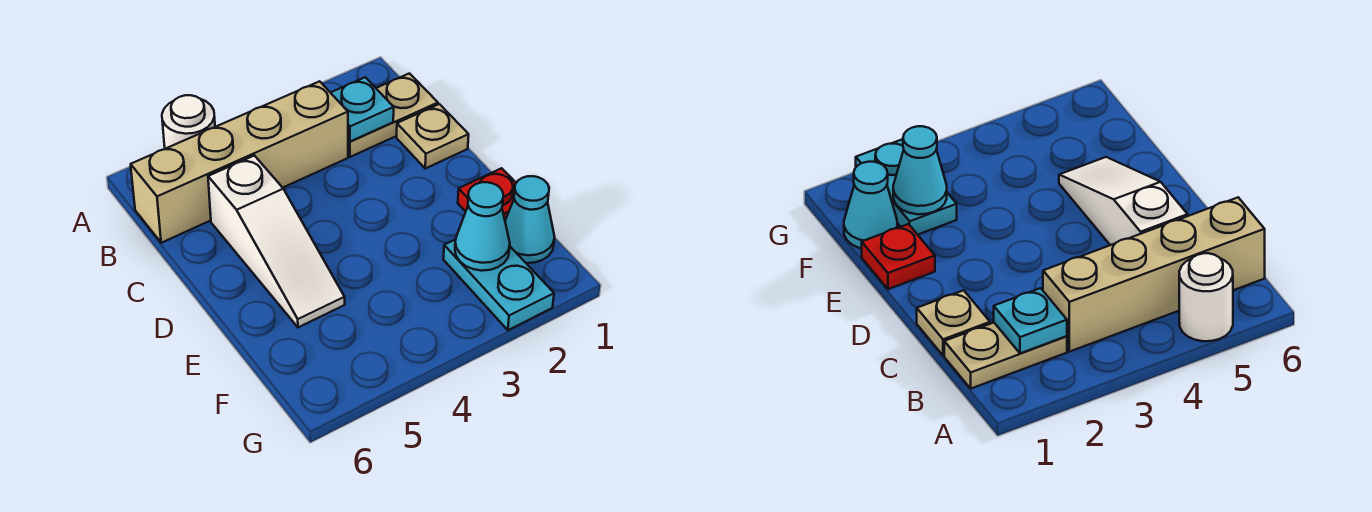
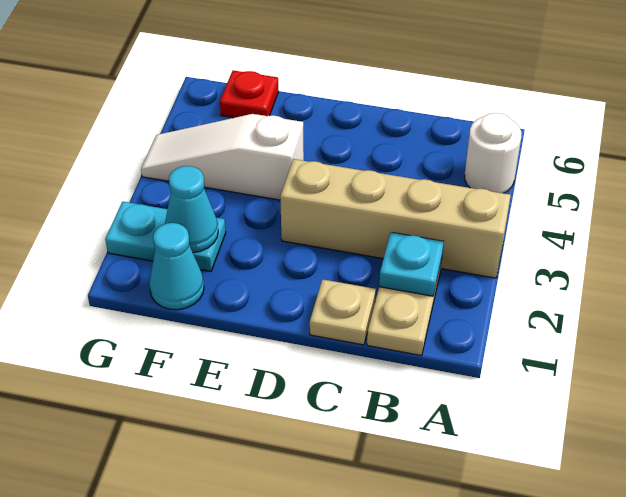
tan 1x4 brick [131,81,348,243] -> tan 1x4 brick turned to [280,159,511,278]
white 1x3 slope [208,156,345,327] -> white 1x3 slope moved to [141,114,304,200]
red 1x1 plate [458,168,516,220] -> red 1x1 plate moved to [220,70,279,118]

